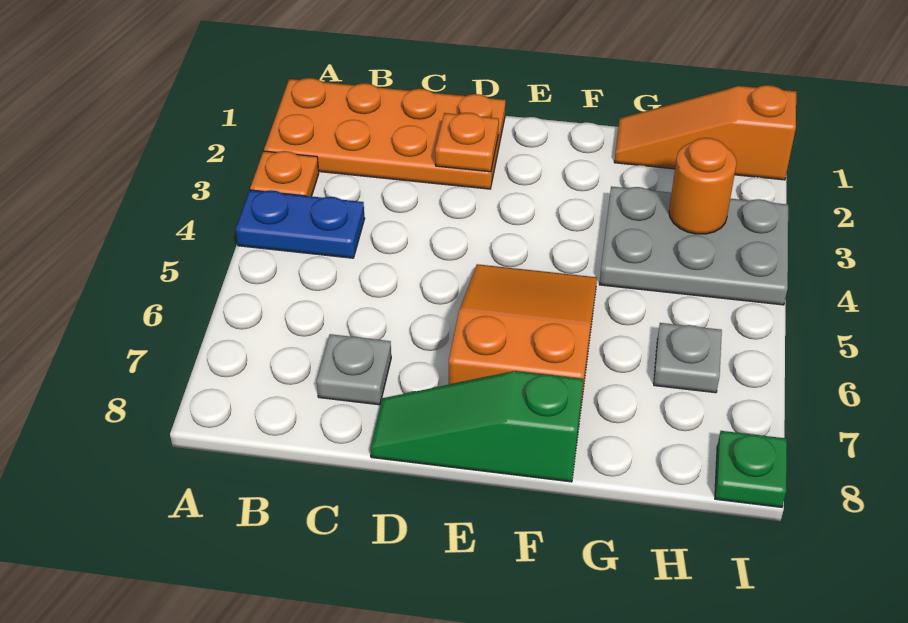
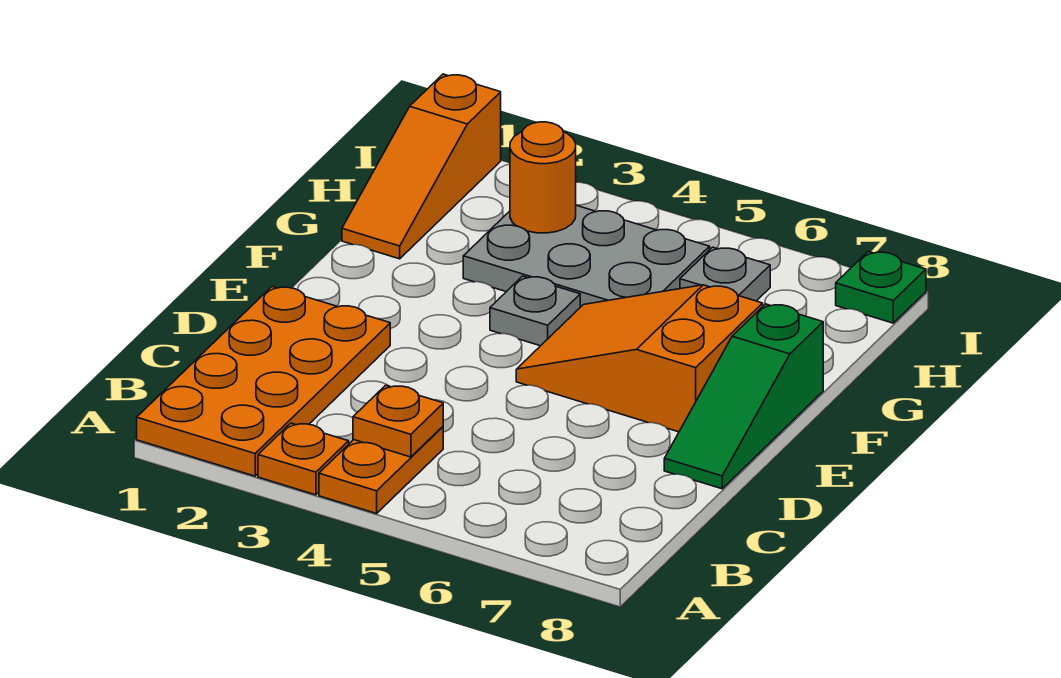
blue 1x2 plate [236,190,365,258] -> orange 1x2 plate [319,427,443,513]
grey 1x1 plate [317,334,391,405] -> grey 1x1 plate moved to [490,276,580,346]
orange 1x1 plate [435,113,499,172] -> orange 1x1 plate moved to [353,385,443,457]
grey 2x3 plate [599,187,788,305] -> grey 2x3 plate turned to [463,205,710,307]

